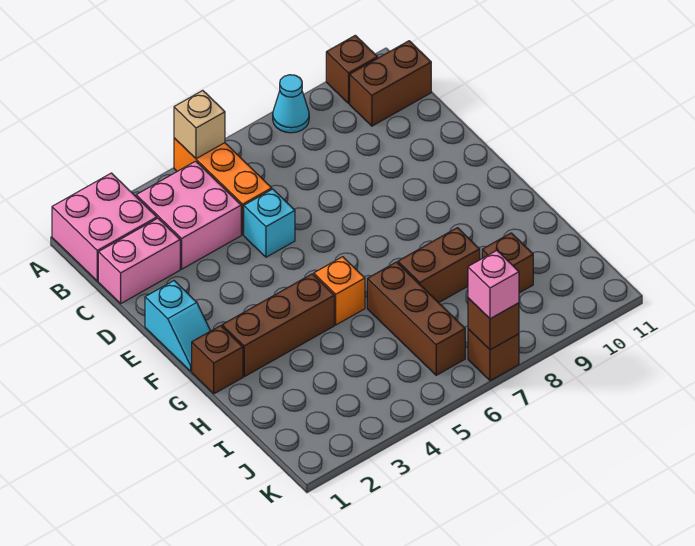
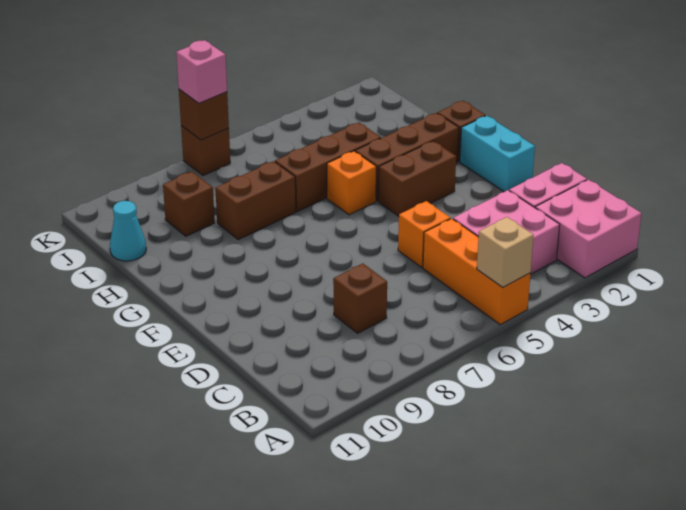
cyan 1x1 cone [273,75,309,133] -> cyan 1x1 cone moved to [110,201,146,261]
brown 1x1 brick [326,35,378,103] -> brown 1x1 brick moved to [333,263,387,333]
brown 1x2 brick [350,41,431,126] -> brown 1x2 brick moved to [378,141,456,216]
cyan 1x1 brick [244,189,295,257] -> orange 1x1 brick [398,201,450,267]
cyan 1x2 slope [145,281,210,371] -> cyan 1x2 brick [460,116,535,192]
brown 1x3 brick [367,262,465,375] -> brown 1x3 brick turned to [275,122,381,212]

